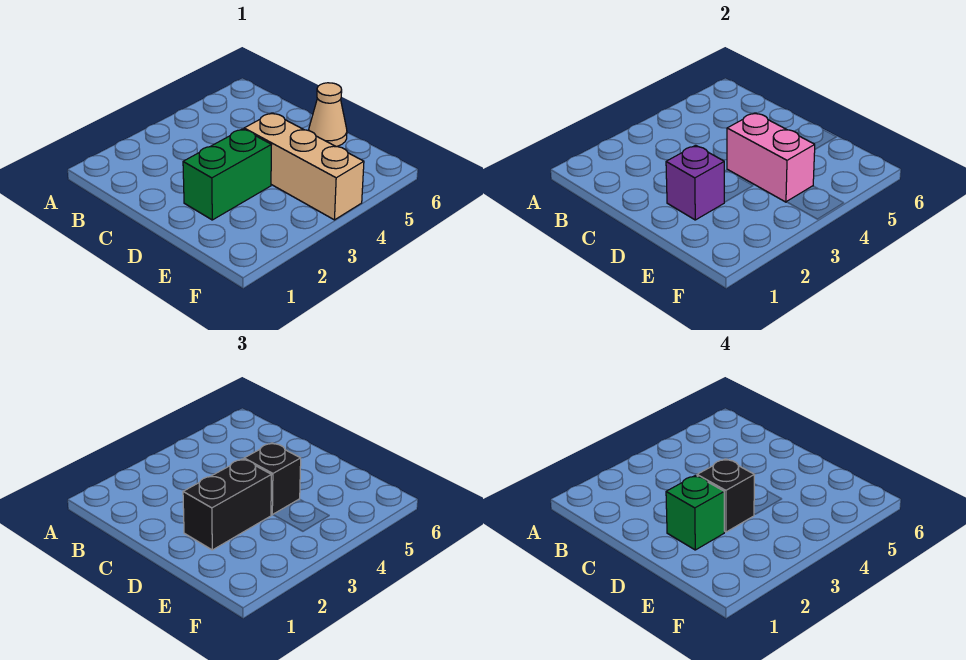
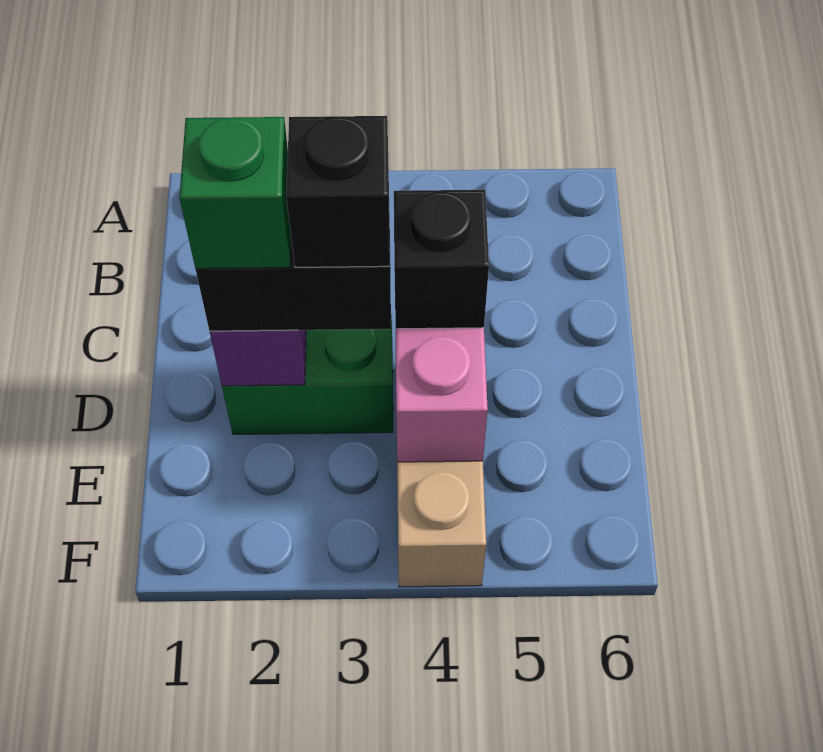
tan 1x1 cone [309,83,347,147] -> none

